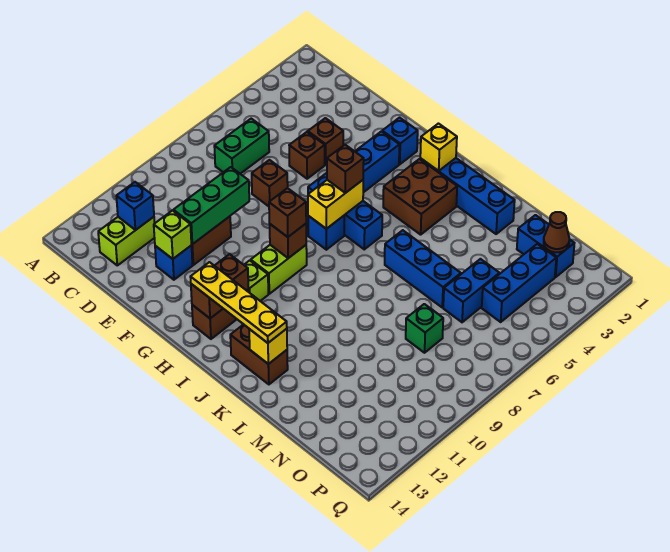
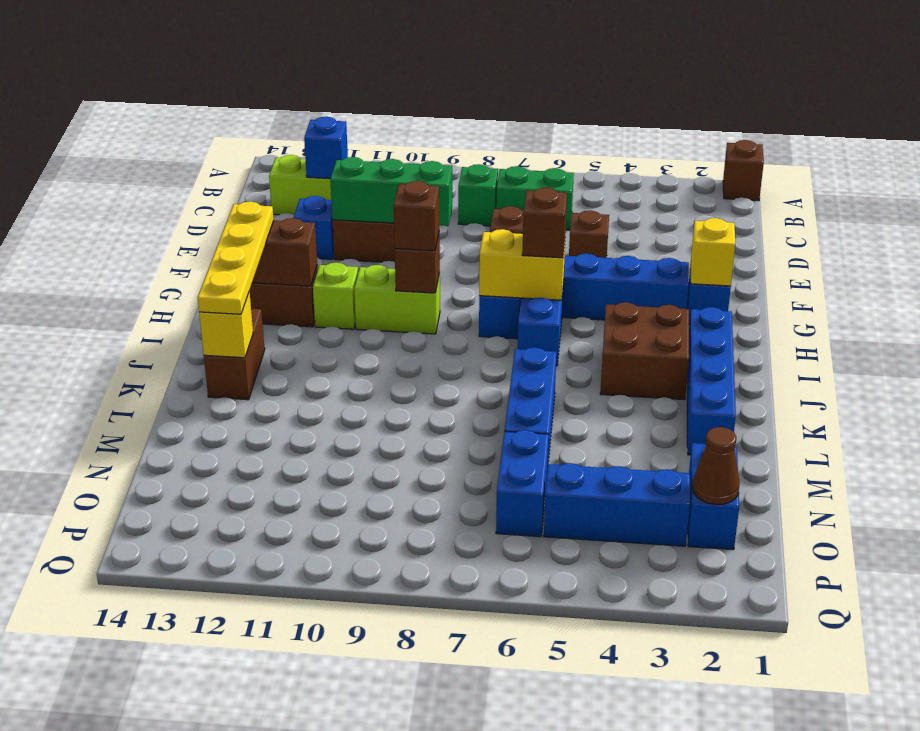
brown 1x1 brick [308,118,343,165] -> brown 1x1 brick moved to [723,140,764,201]
lime 1x1 brick [154,210,191,259] -> none
yellow 1x1 brick [420,124,457,171] -> yellow 1x1 brick moved to [691,218,735,286]
blue 1x2 brick [443,259,499,322] -> blue 1x2 brick turned to [496,430,549,537]
green 1x1 brick [406,304,443,353] -> green 1x1 brick moved to [458,164,498,226]

